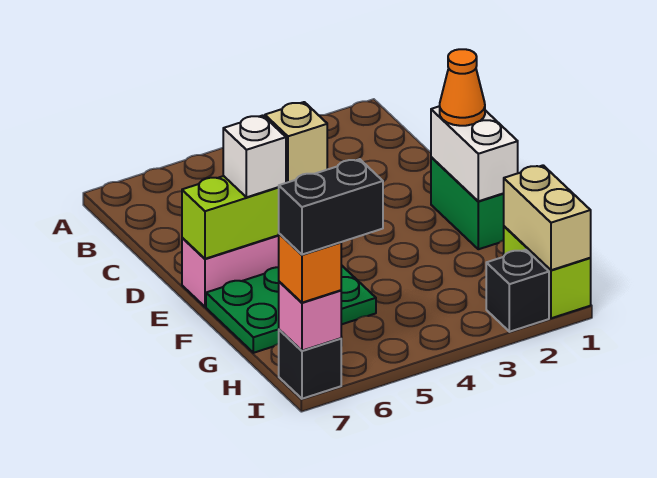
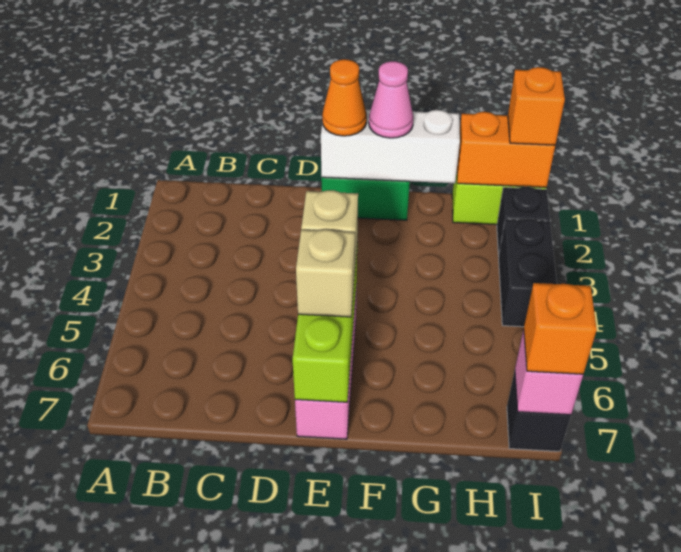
white 1x2 brick [431,106,518,201] -> white 1x3 brick [321,109,460,183]
white 1x1 brick [223,115,286,197] -> tan 1x1 brick [296,229,355,317]
none -> pink 1x1 cone [369,61,414,138]
green 2x3 plate [206,265,376,353] -> none
tan 1x2 brick [504,165,591,270] -> orange 1x2 brick [457,112,555,188]
none -> orange 1x1 brick [508,67,565,145]
black 1x2 brick [279,159,383,255] -> black 1x2 brick moved to [499,219,557,327]

